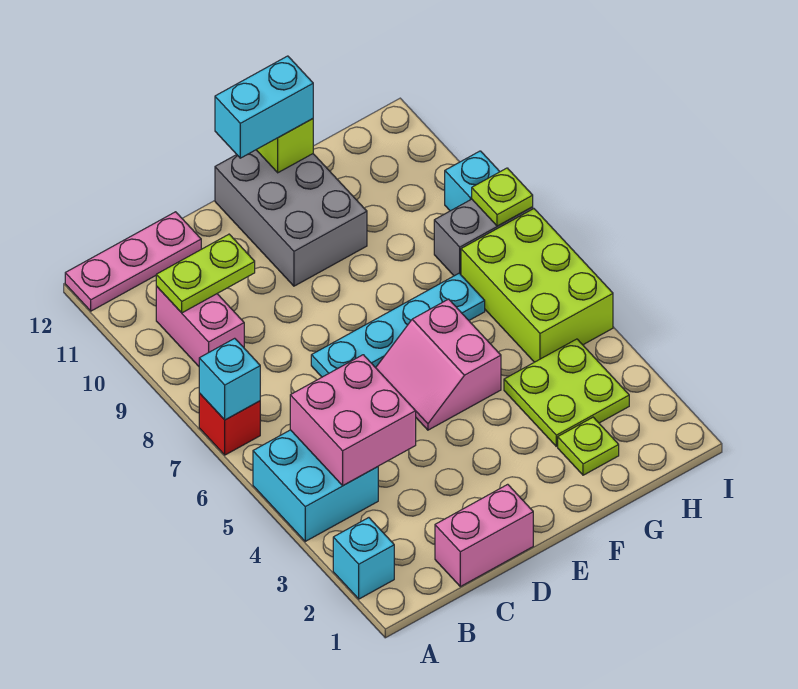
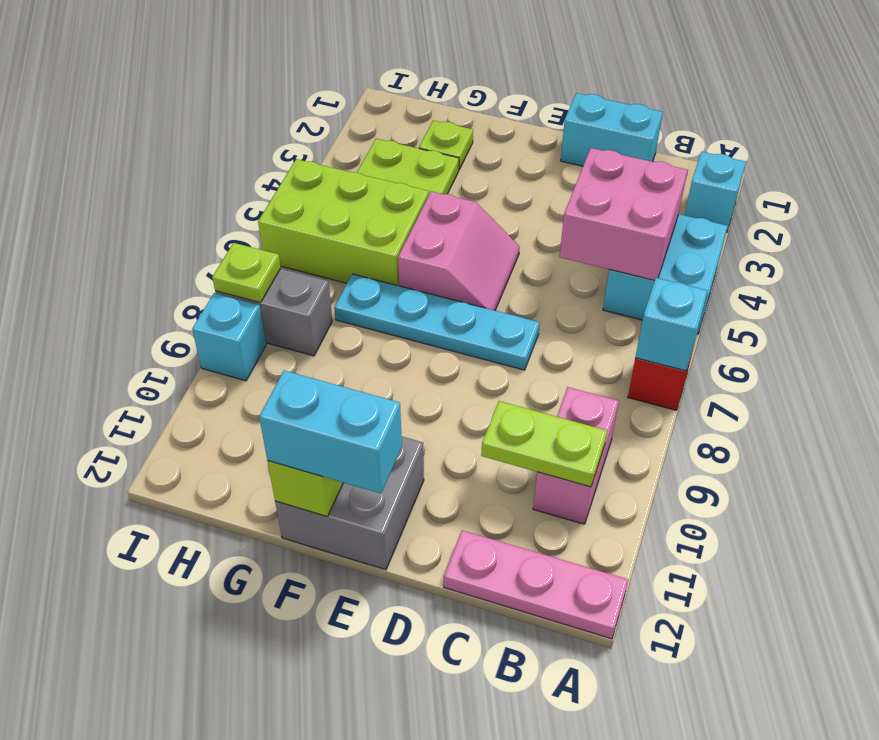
pink 1x2 brick [435,484,533,587] -> cyan 1x2 brick [561,93,663,166]
grey 2x3 brick [215,150,367,286] -> grey 2x2 brick [275,436,424,570]
lime 2x3 brick [461,209,613,362] -> lime 2x3 brick turned to [258,159,429,286]

